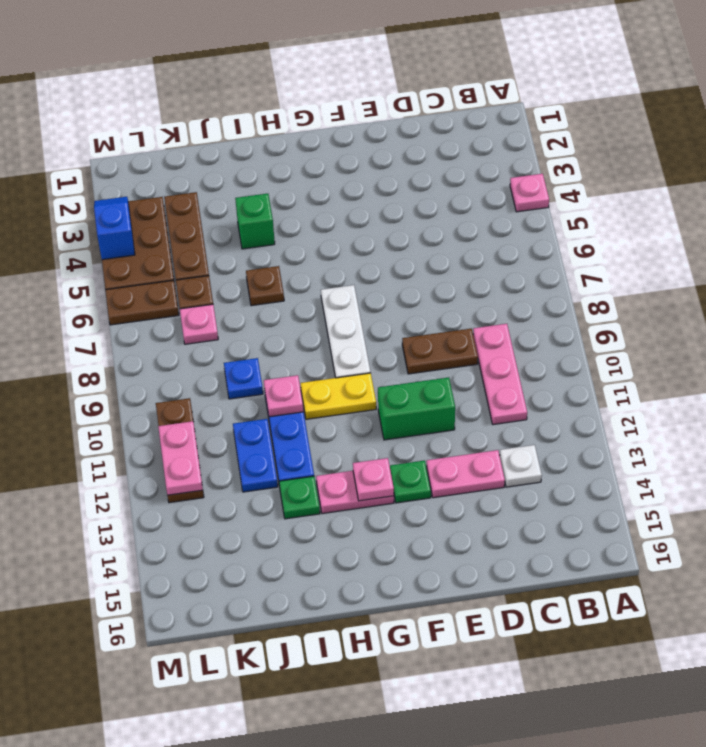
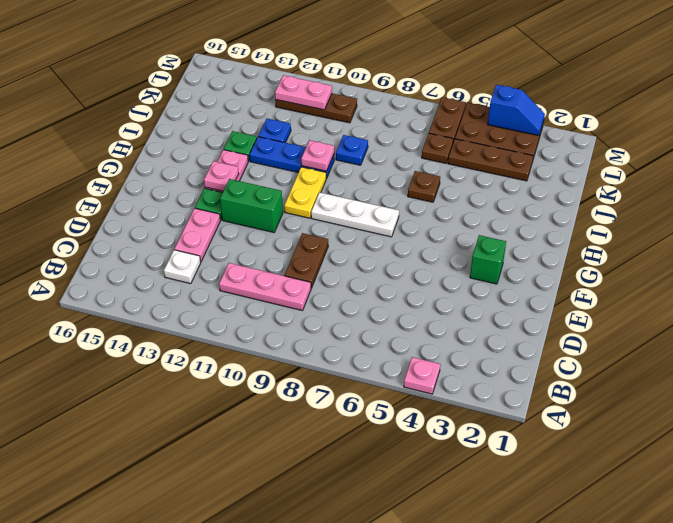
green 1x2 brick [378,377,455,440] -> green 1x2 brick turned to [220,179,283,232]
green 1x1 brick [235,194,275,249] -> green 1x1 brick moved to [470,235,506,284]
blue 1x2 plate [233,419,278,492] -> blue 1x1 plate [258,119,291,143]
pink 1x1 plate [180,304,218,344] -> none

